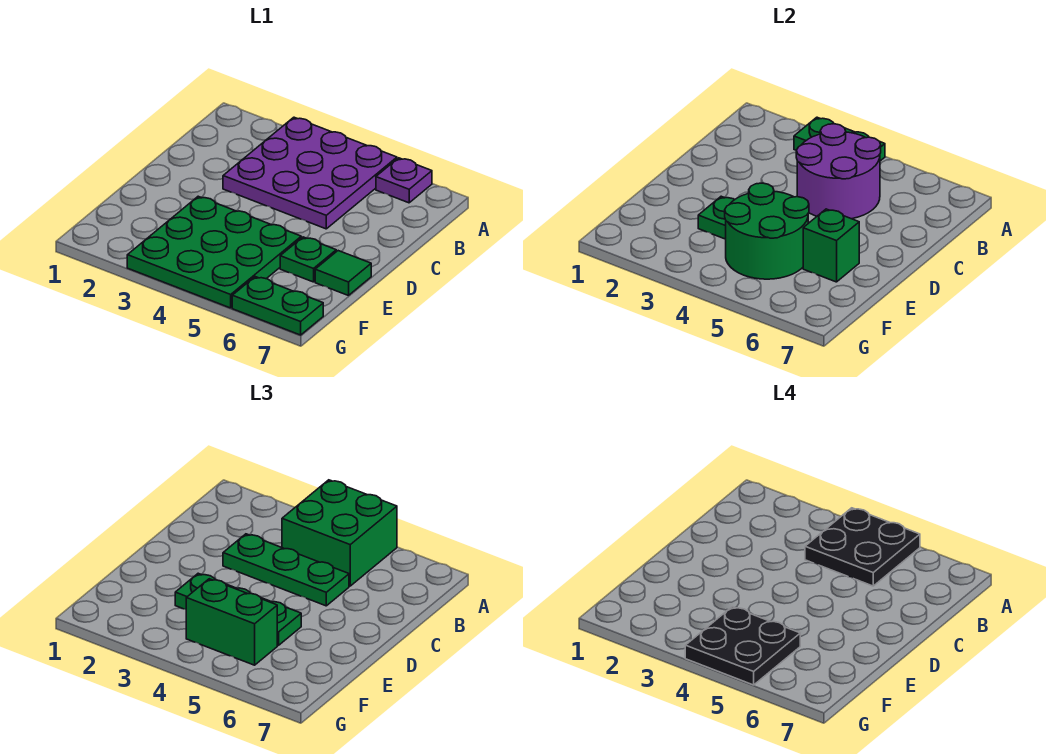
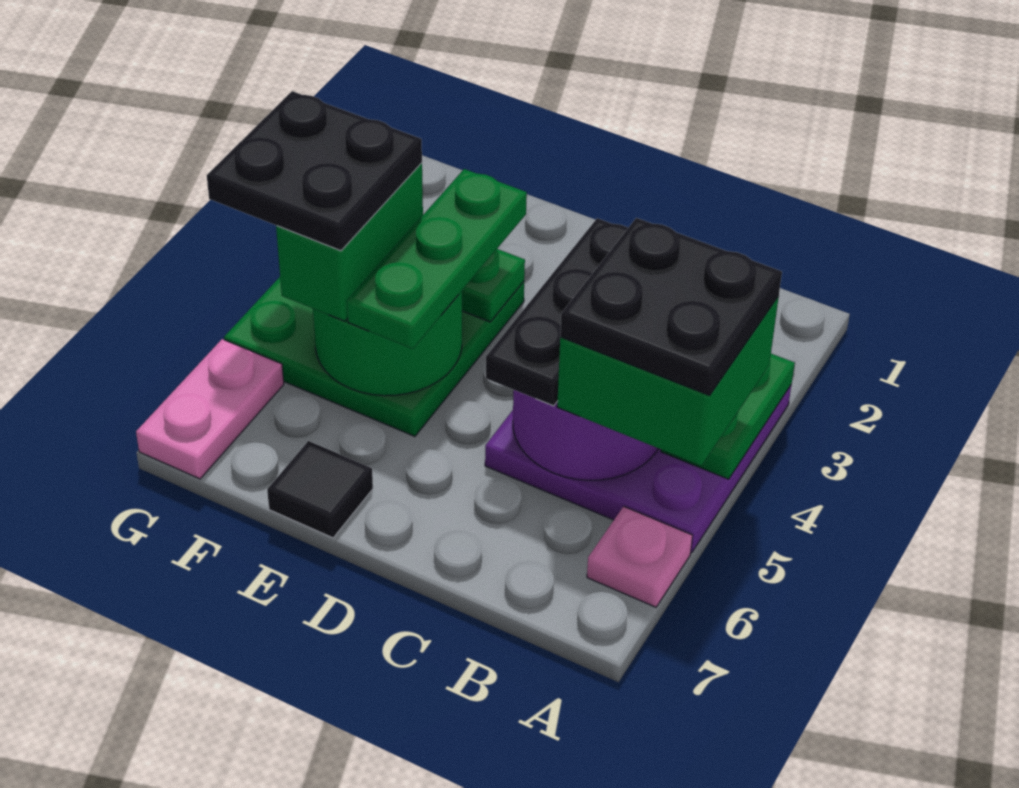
purple 1x1 plate [376,158,432,203] -> pink 1x1 plate [587,506,692,607]
green 1x3 plate [223,534,349,606] -> black 1x3 plate [486,218,628,406]
green 1x1 plate [280,237,336,282] -> none
green 1x1 brick [803,209,859,282] -> none
green 1x1 tile [315,251,371,296] -> black 1x1 tile [267,441,373,538]
green 1x2 plate [232,277,323,335] -> pink 1x2 plate [136,339,284,479]

